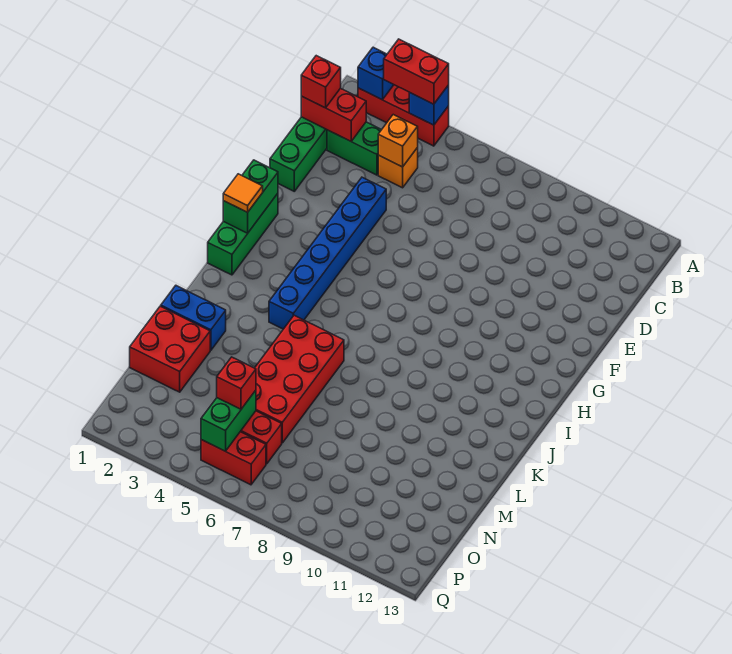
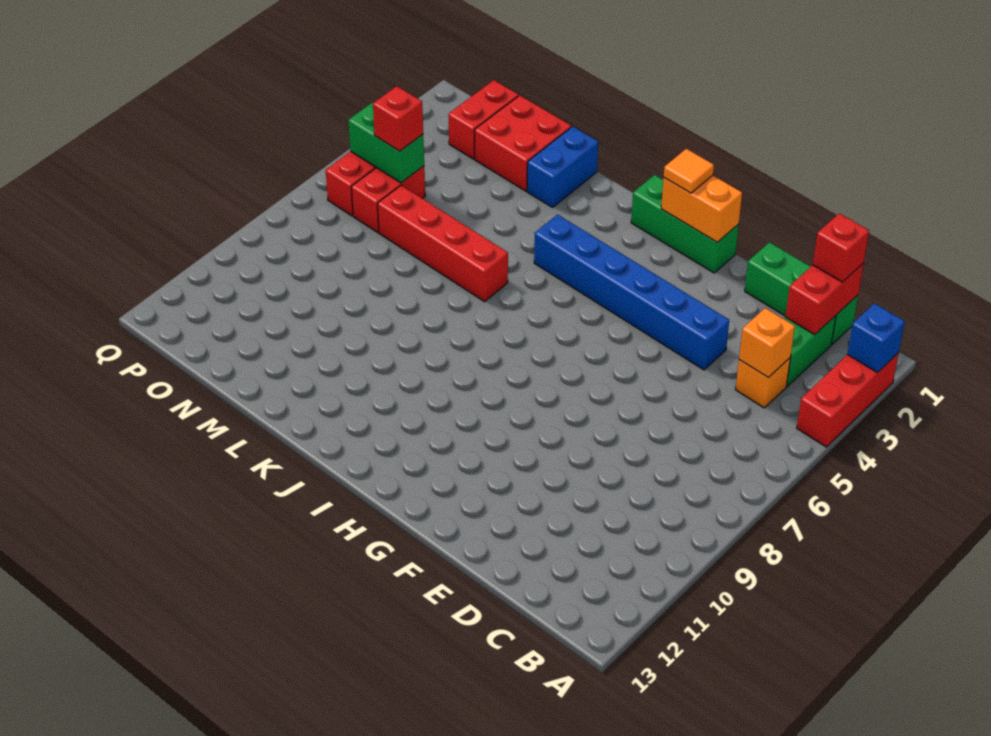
red 1x2 brick [384,39,449,104] -> red 1x2 brick moved to [448,80,518,159]
blue 1x1 brick [409,85,449,125] -> none
green 1x2 brick [223,160,278,233] -> orange 1x2 brick [661,175,742,242]
red 2x4 brick [255,315,344,443] -> red 1x4 brick [378,185,508,302]

